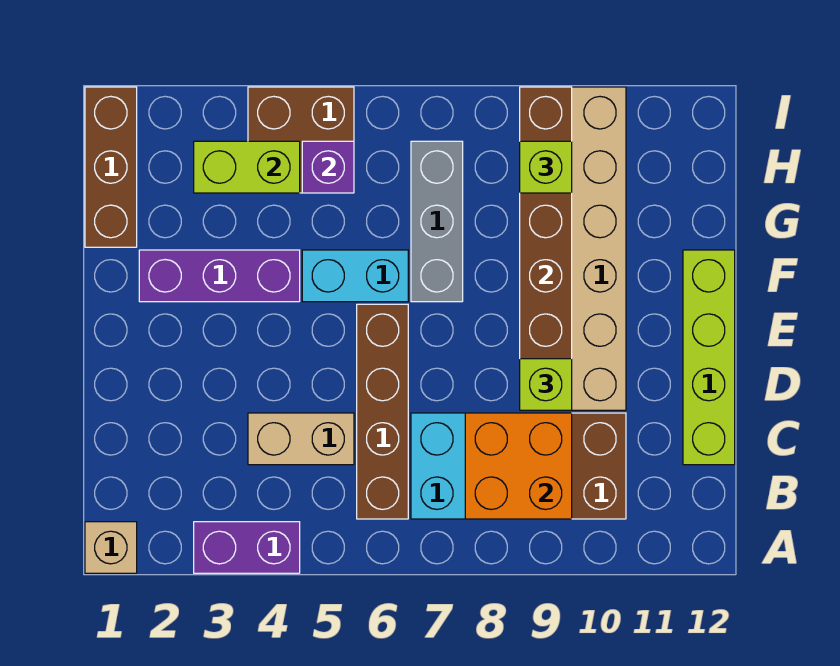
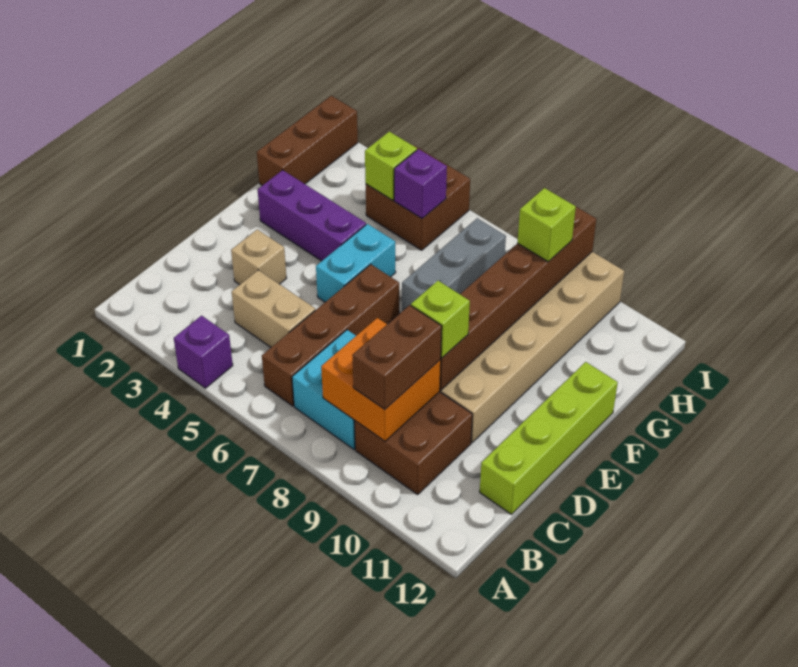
tan 1x1 brick [85,522,137,573] -> tan 1x1 brick moved to [231,229,286,285]
purple 1x2 brick [194,522,300,573] -> purple 1x1 brick [174,316,233,388]
none -> brown 1x2 brick [352,305,442,409]
cyan 1x2 brick [302,250,408,302] -> cyan 1x2 brick turned to [316,224,396,302]
lime 1x2 brick [194,141,300,193] -> lime 1x1 brick [365,132,417,200]

